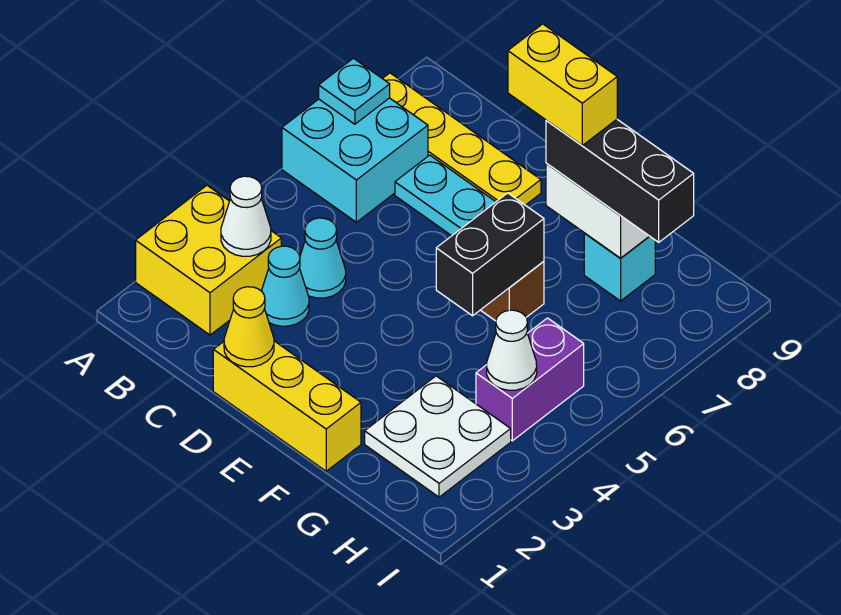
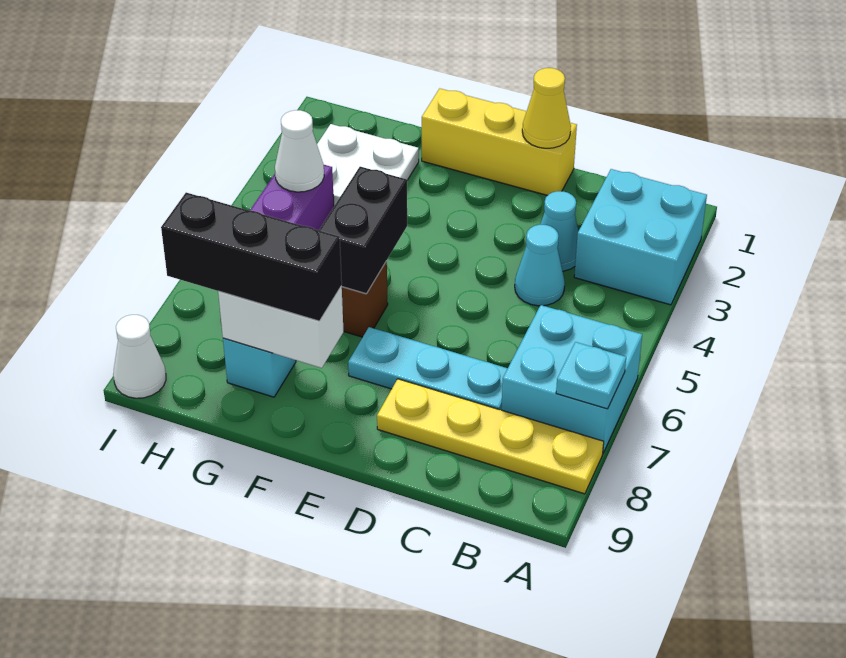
yellow 2x2 brick [136,185,281,335] -> cyan 2x2 brick [574,169,707,305]
white 1x1 cone [221,176,271,256] -> white 1x1 cone moved to [113,315,166,398]
yellow 1x2 brick [508,24,617,145] -> none

